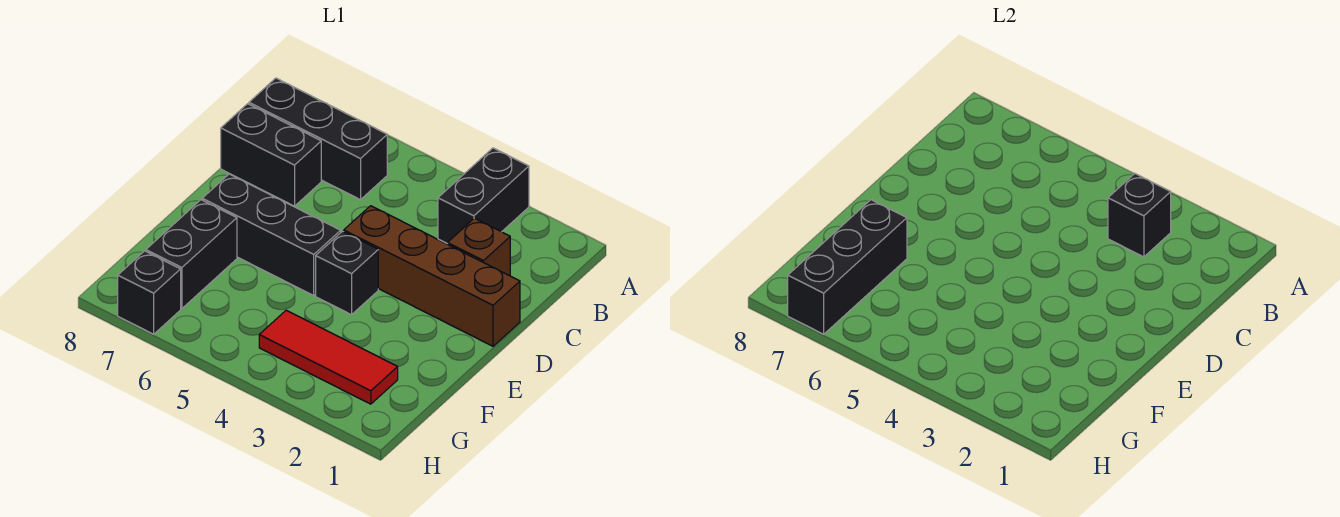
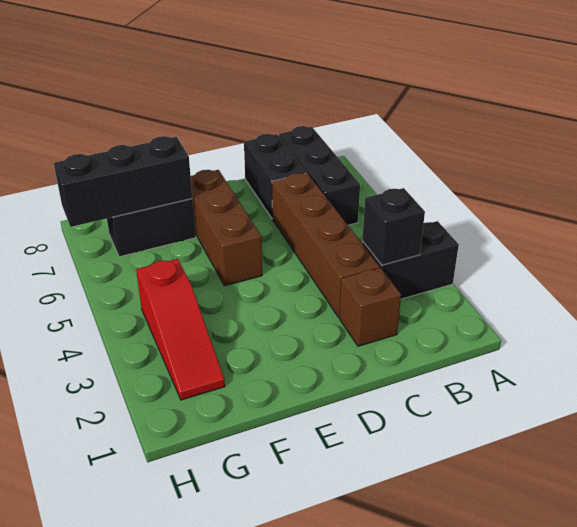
brown 1x4 brick [344,206,520,346] -> brown 1x4 brick moved to [272,173,380,317]
black 1x1 brick [316,231,378,315] -> none
black 1x3 brick [202,174,341,295] -> brown 1x3 brick [191,170,262,286]
red 1x3 tile [259,310,398,404] -> red 1x3 slope [136,259,225,400]
black 1x1 brick [118,251,181,334] -> none

